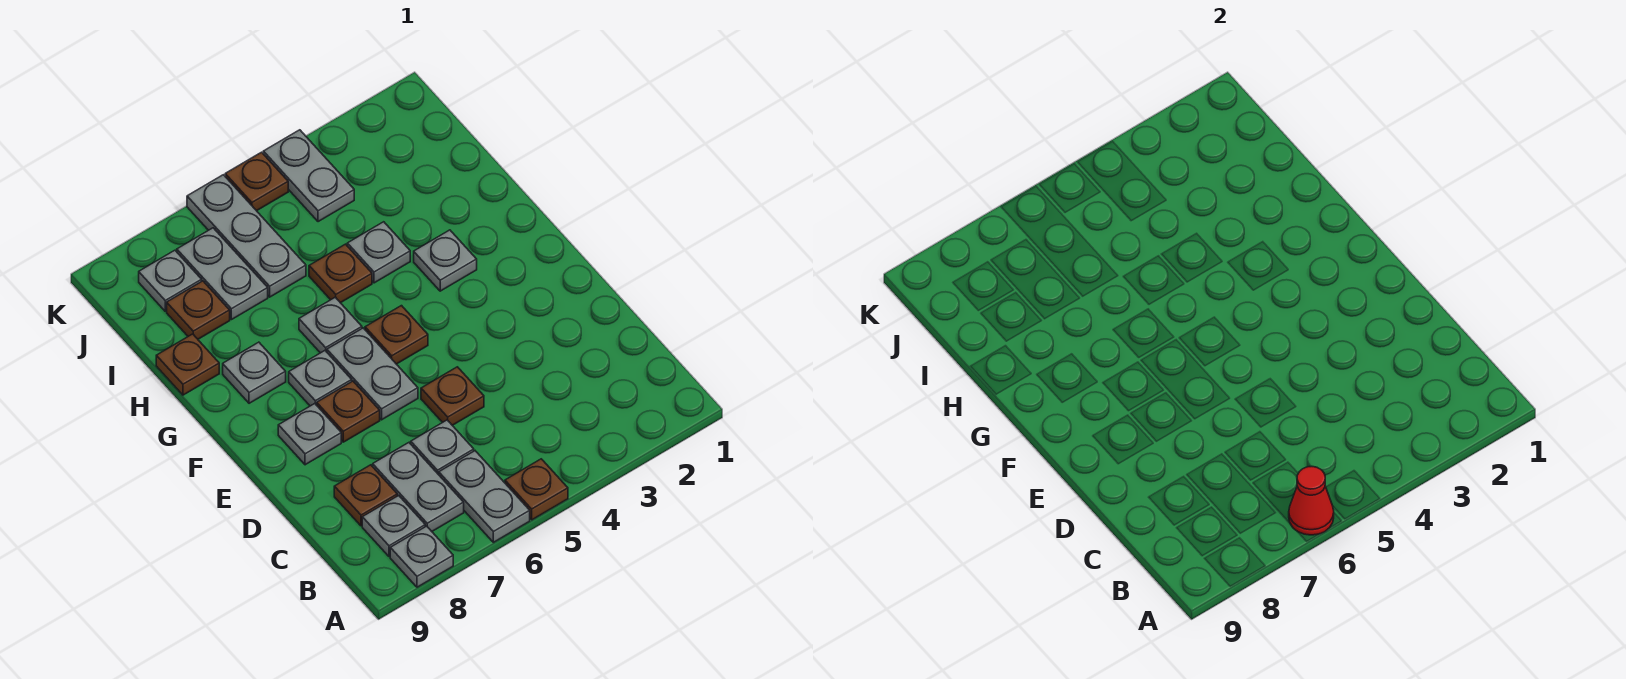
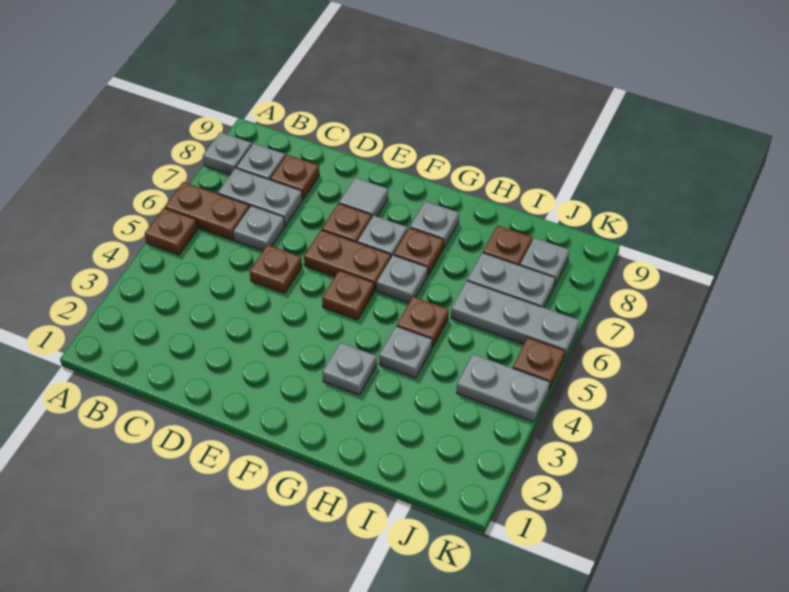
grey 1x2 plate [439,451,530,542] -> brown 1x2 plate [165,182,250,240]
red 1x1 cone [1289,467,1334,535] -> none
grey 1x2 plate [327,328,418,420] -> brown 1x2 plate [304,230,391,291]
grey 1x1 plate [278,404,341,465] -> grey 1x1 tile [339,178,388,217]
brown 1x1 plate [156,334,219,395] -> brown 1x1 plate moved to [394,228,444,276]

